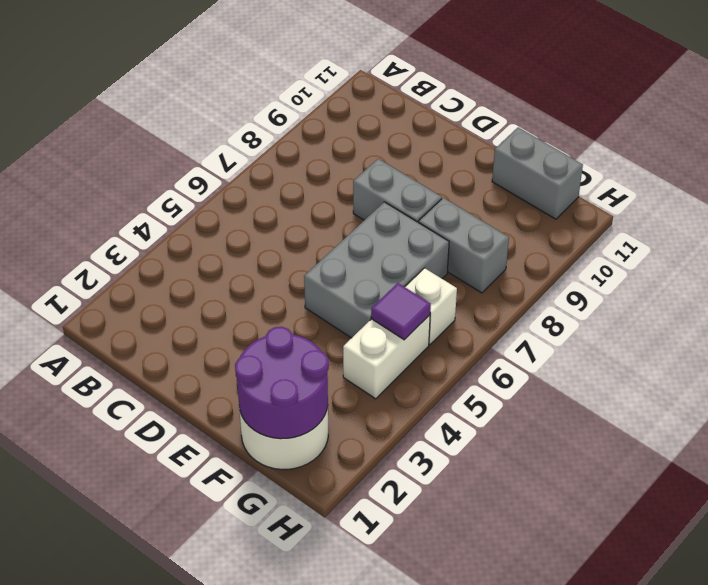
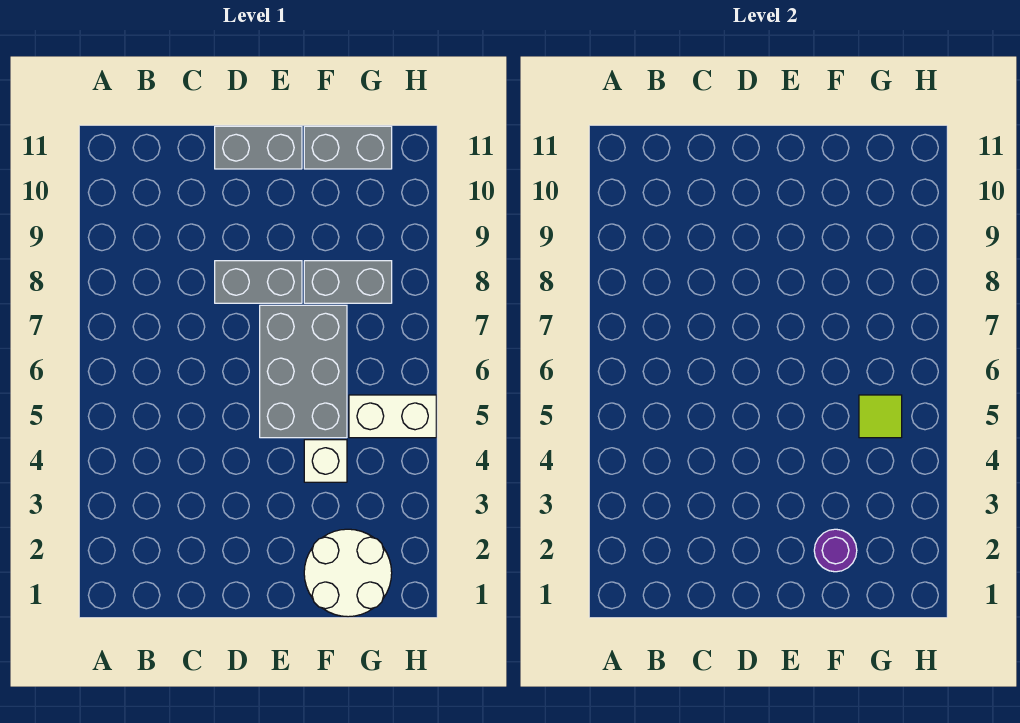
none -> grey 1x2 brick [215,126,302,169]
purple 2x2 round brick [235,327,329,439] -> purple 1x1 round brick [814,529,857,572]
white 1x2 brick [343,315,430,399] -> white 1x2 brick turned to [349,395,436,438]
purple 1x1 tile [371,283,431,340] -> lime 1x1 tile [859,395,902,438]
white 1x1 brick [405,268,457,345] -> white 1x1 brick moved to [304,440,347,482]

